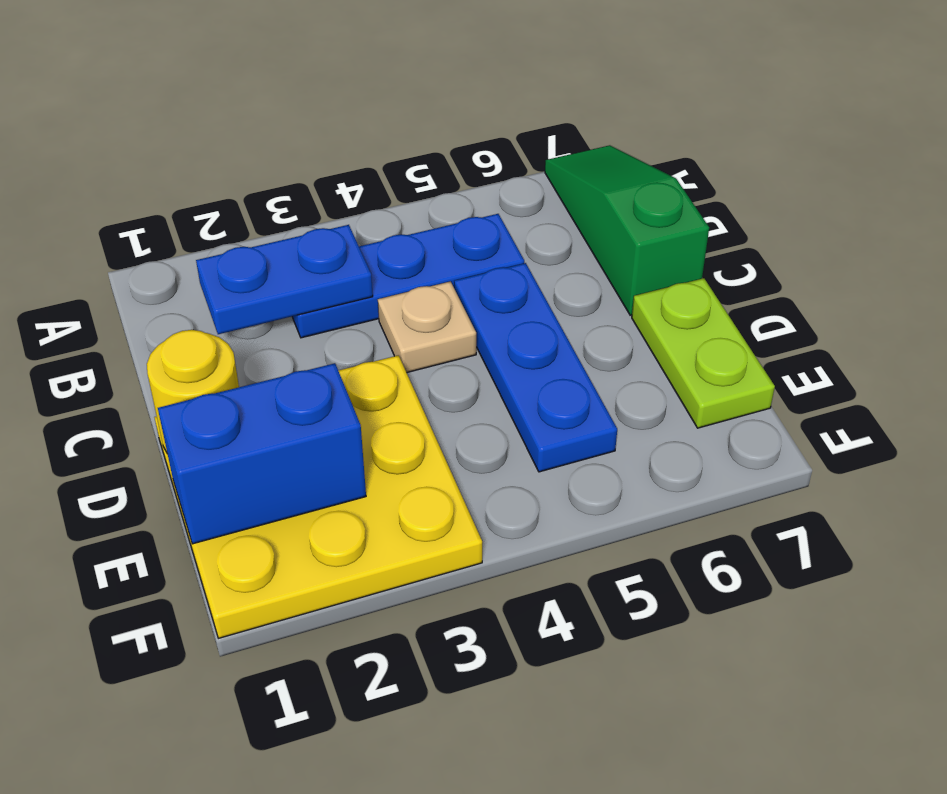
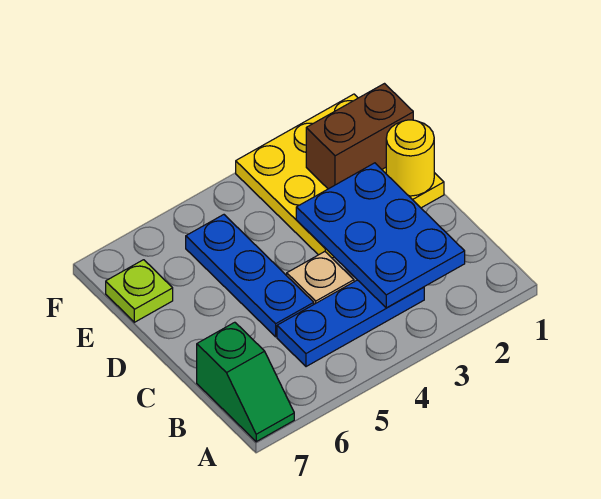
green 1x3 slope [545,145,709,315] -> green 1x2 slope [197,322,294,442]
blue 1x2 plate [196,225,373,334] -> blue 2x3 plate [296,163,465,308]
lime 1x2 plate [632,278,775,428] -> lime 1x1 plate [106,260,173,322]
blue 1x2 brick [158,363,366,544] -> brown 1x2 brick [306,84,413,189]

